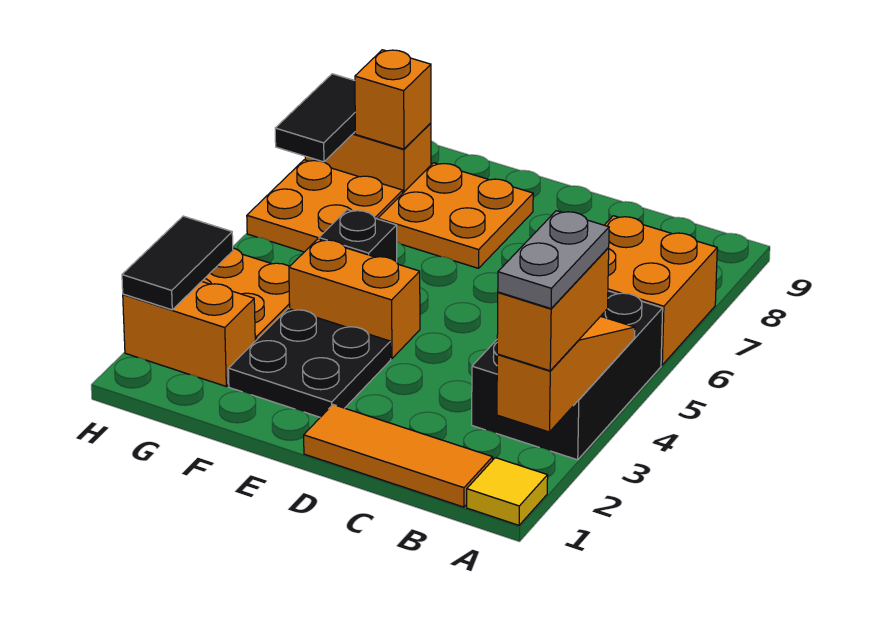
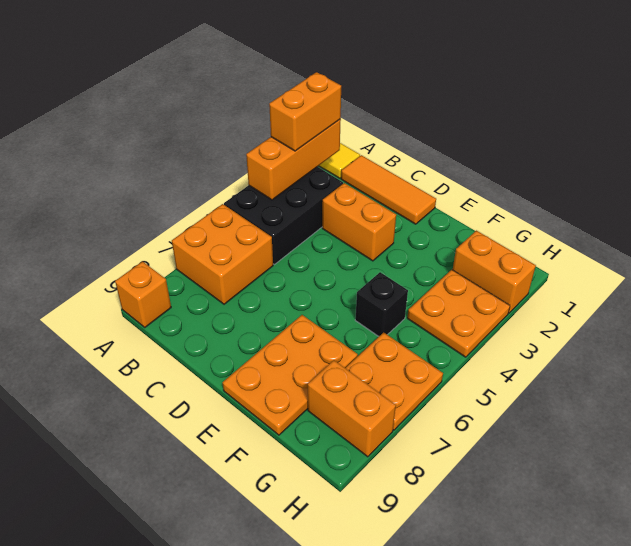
orange 1x3 slope [497,316,635,432] -> orange 1x3 brick [246,119,341,200]
grey 1x2 plate [498,211,609,308] -> none
black 2x2 plate [228,308,391,417] -> none
orange 1x2 brick [289,239,420,359] -> orange 1x2 brick moved to [322,183,396,261]
orange 2x2 plate [378,163,533,268] -> orange 2x3 plate [223,315,358,435]
orange 1x1 brick [355,50,431,149] -> orange 1x1 brick moved to [115,261,171,327]
black 1x2 tile [122,216,233,310] -> none
black 1x2 tile [275,74,355,162] -> none

